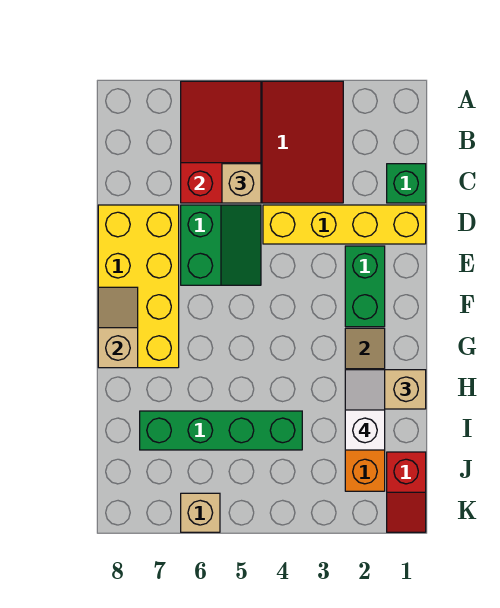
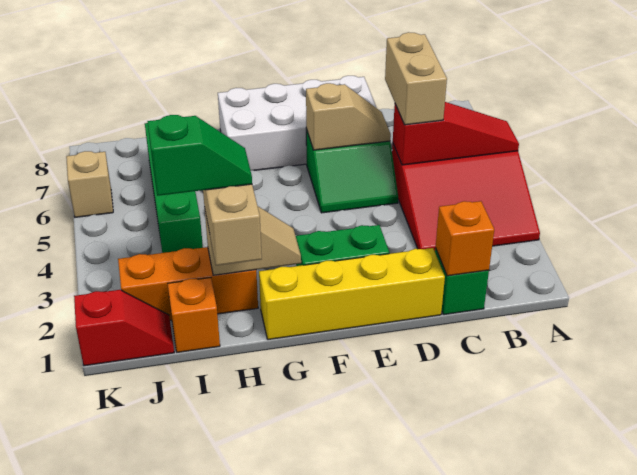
red 2x3 slope [181,81,261,203] -> red 1x3 slope [393,102,519,165]
none -> orange 1x1 brick [436,201,494,276]
tan 1x1 brick [222,164,261,203] -> tan 1x2 brick [385,32,447,125]
yellow 1x4 brick [263,205,426,244] -> yellow 1x4 brick turned to [259,248,445,340]
yellow 2x4 brick [98,205,179,368] -> white 2x4 brick [218,76,377,171]
tan 1x2 slope [98,287,138,368] -> tan 1x2 slope moved to [306,83,391,150]
white 1x2 slope [345,370,385,450] -> green 1x2 slope [147,115,252,196]
none -> orange 1x1 brick [168,278,220,352]
red 1x2 slope [387,452,426,532] -> red 1x2 slope turned to [74,290,174,366]

